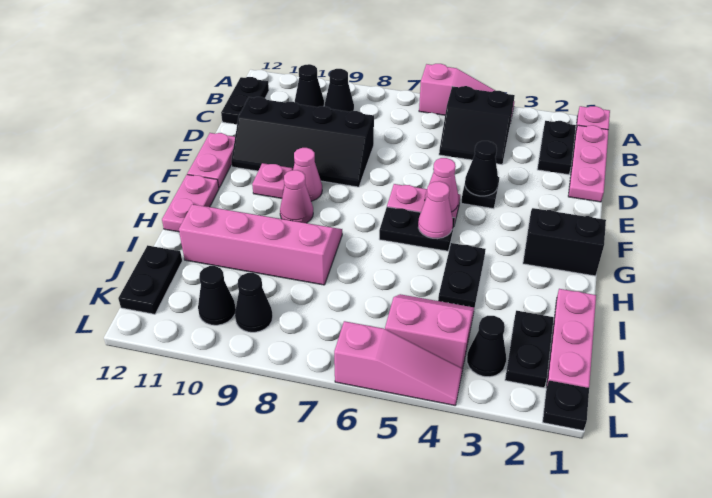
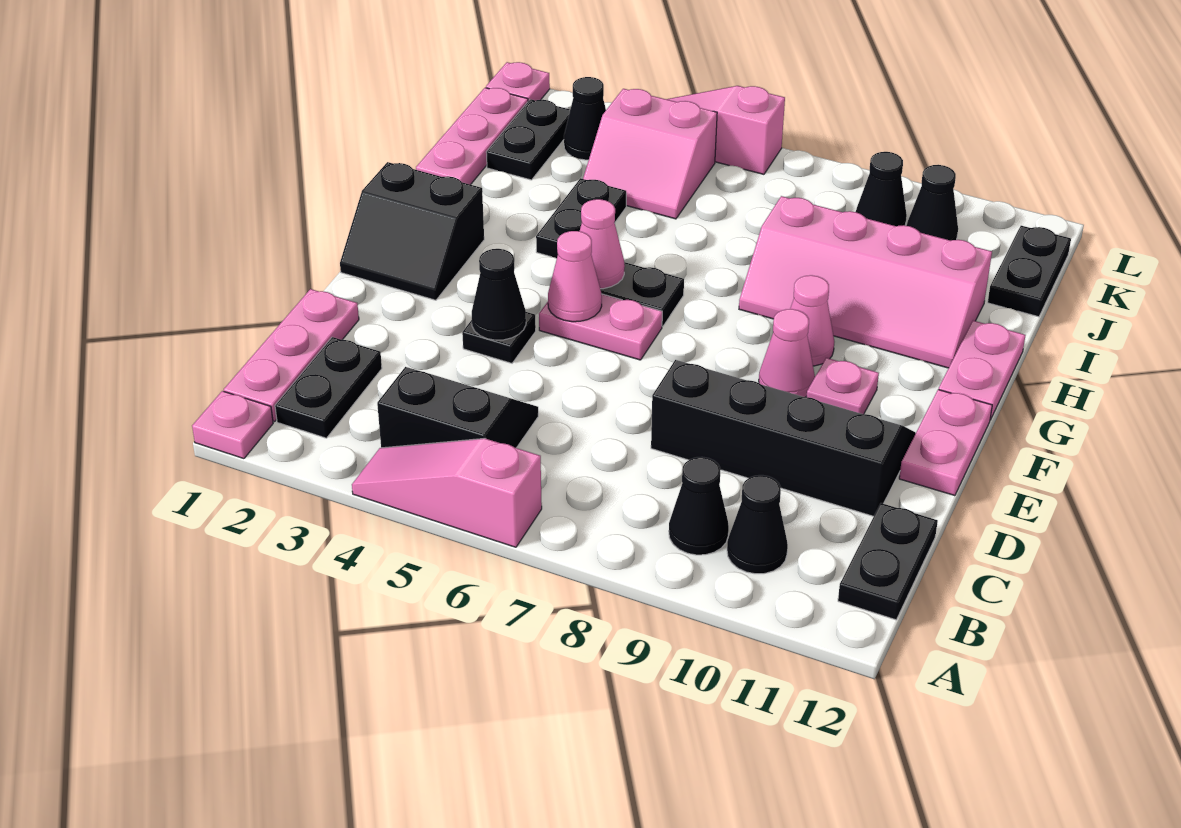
black 1x1 plate [543,381,589,431] -> pink 1x1 plate [486,62,550,101]

